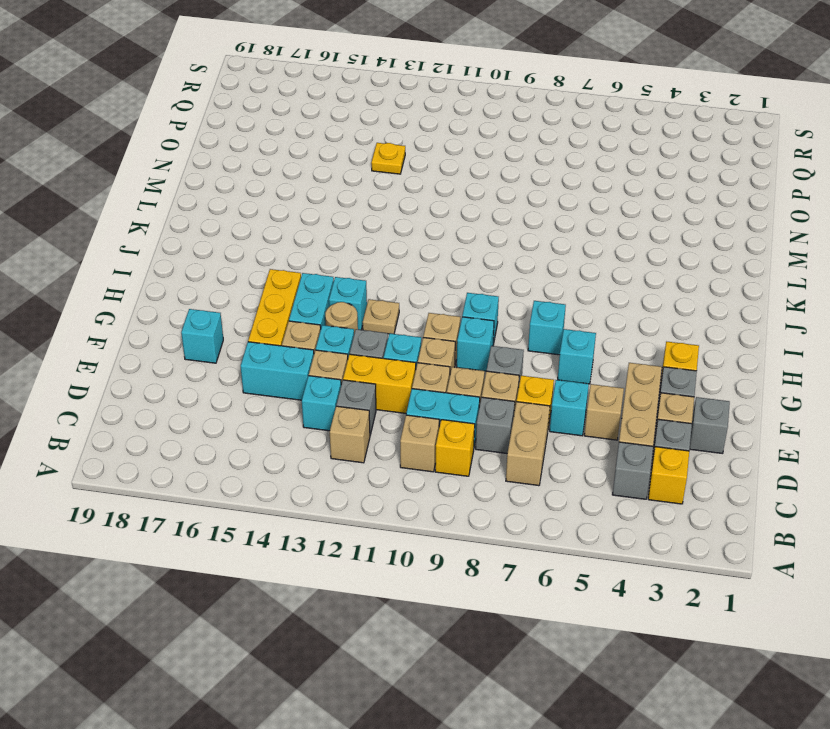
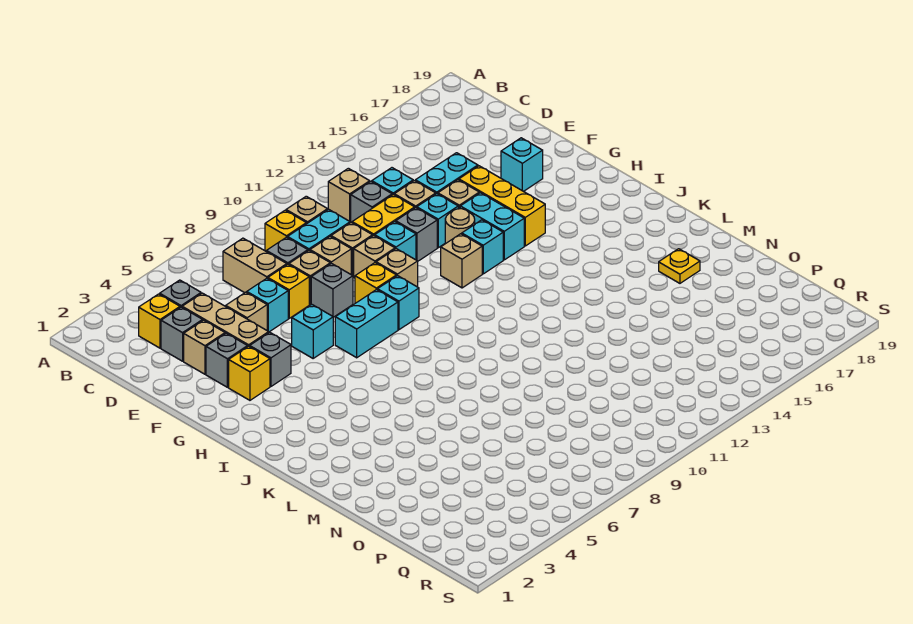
grey 1x1 brick [690,397,730,454] -> grey 1x1 brick moved to [250,332,291,386]
cyan 1x1 brick [457,317,494,371] -> yellow 1x1 brick [355,263,396,303]
cyan 1x1 brick [528,301,566,355] -> cyan 1x2 brick [335,289,398,358]
tan 1x1 plate [363,299,399,334] -> tan 1x1 brick [441,234,482,288]
yellow 1x1 plate [371,143,405,174] -> yellow 1x1 plate moved to [659,249,700,283]

